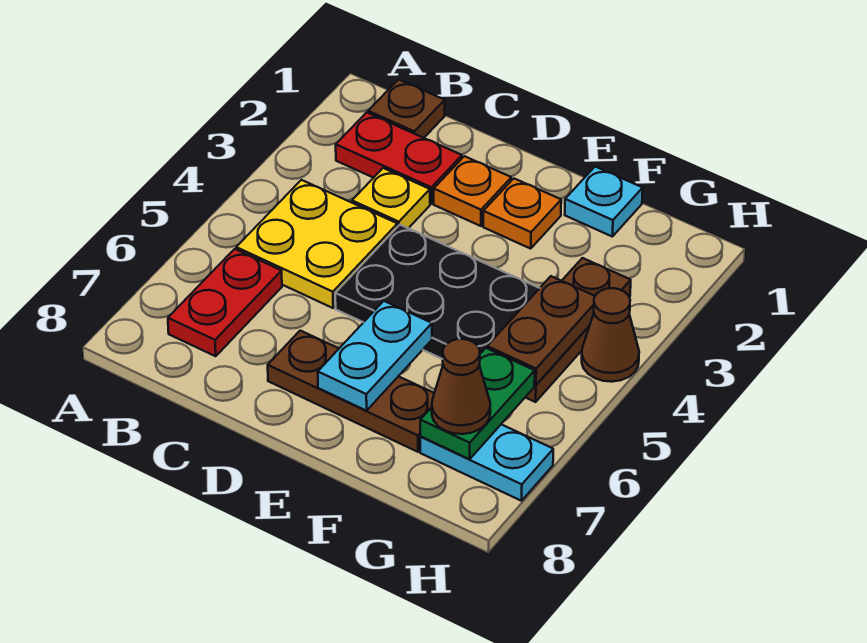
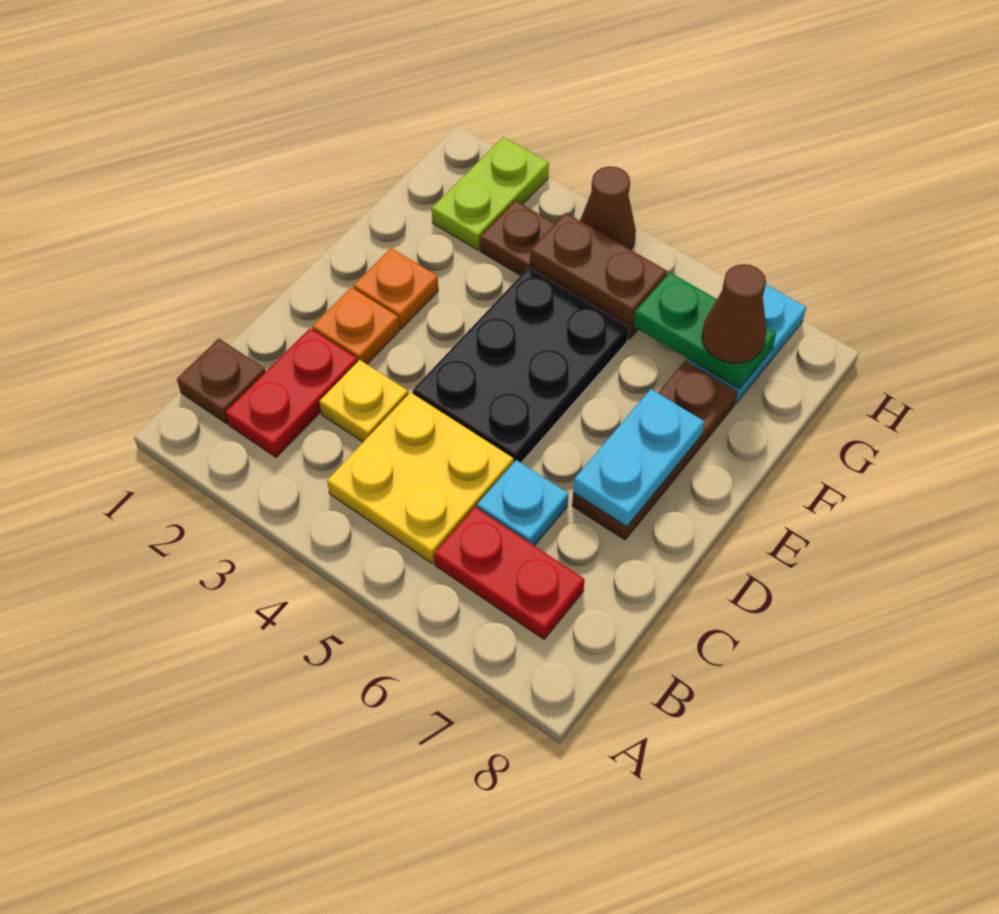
cyan 1x2 plate [318,301,432,411] -> cyan 1x2 plate turned to [573,389,704,526]
cyan 1x1 plate [565,167,643,237] -> cyan 1x1 plate moved to [477,460,568,546]
none -> lime 1x2 plate [432,137,549,250]

